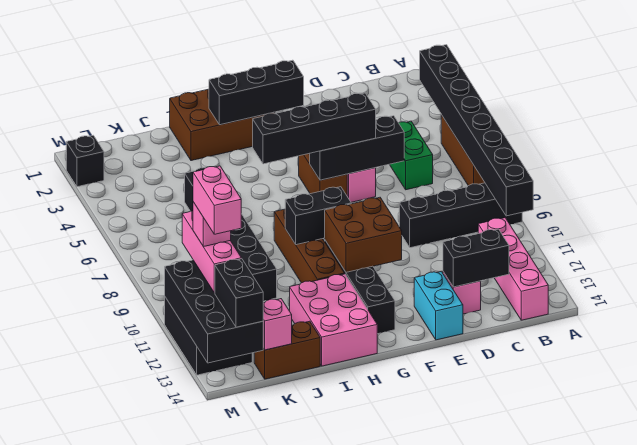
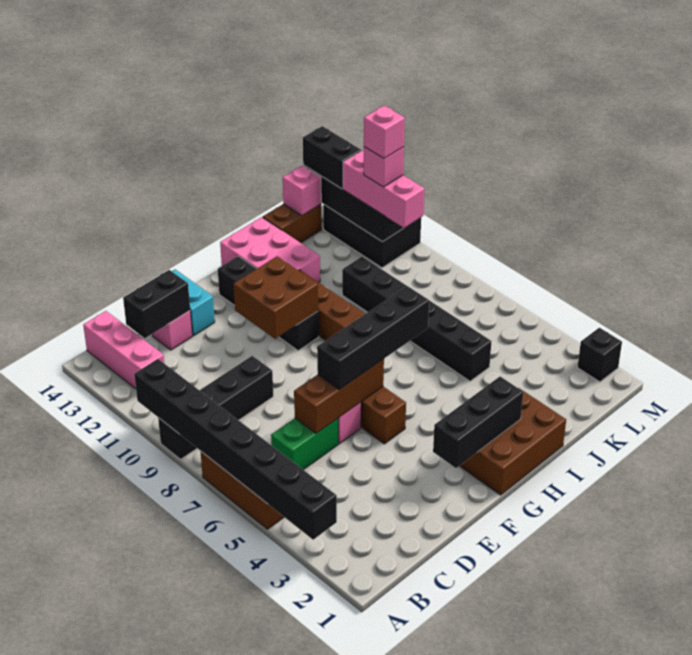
pink 1x4 brick [478,218,548,320] -> pink 1x3 brick [83,311,164,389]
green 1x2 brick [389,121,433,190] -> green 1x2 brick turned to [271,418,338,470]
black 1x3 brick [310,116,404,180] -> brown 1x3 brick [294,359,384,433]
black 1x2 brick [285,187,351,245] -> none
pink 1x2 brick [193,166,241,234] -> pink 1x1 brick [364,106,405,158]

